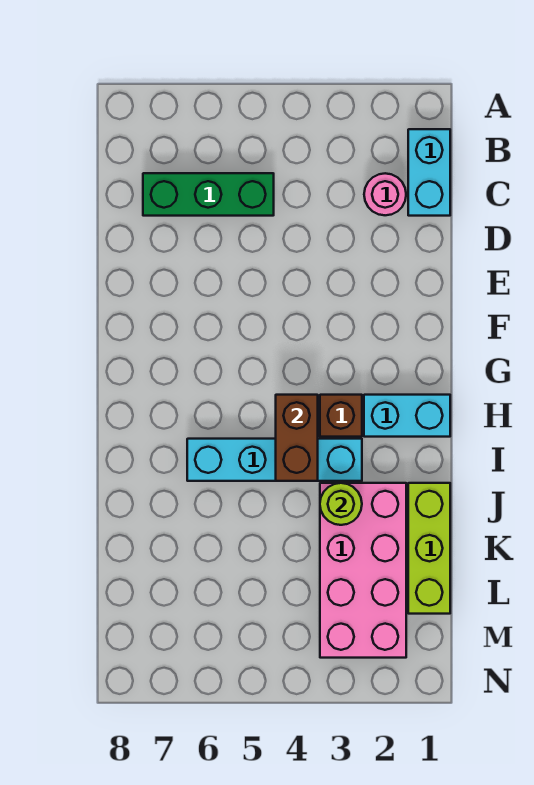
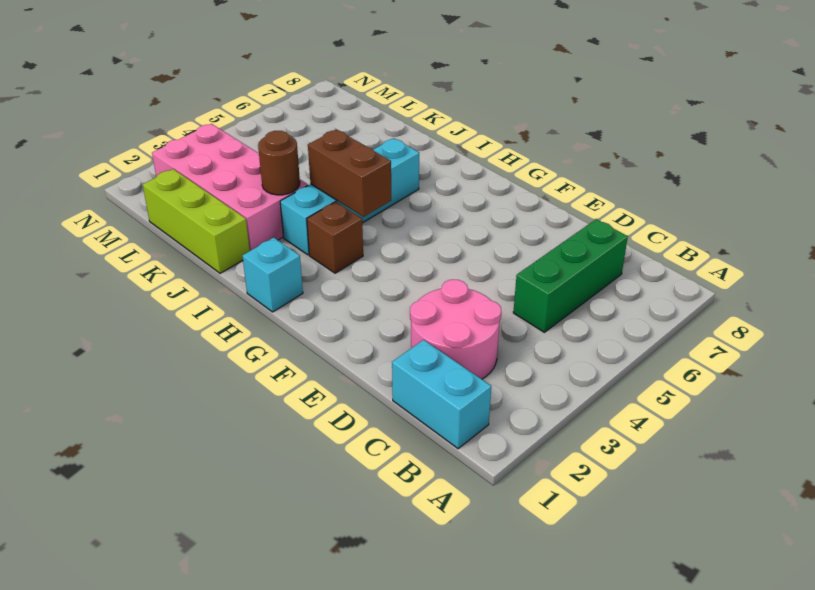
pink 1x1 round brick [364,173,406,215] -> pink 2x2 round brick [410,280,501,379]
cyan 1x2 brick [364,395,450,437] -> cyan 1x1 brick [243,237,303,312]
lime 1x1 round brick [320,483,362,525] -> brown 1x1 round brick [258,131,300,195]

